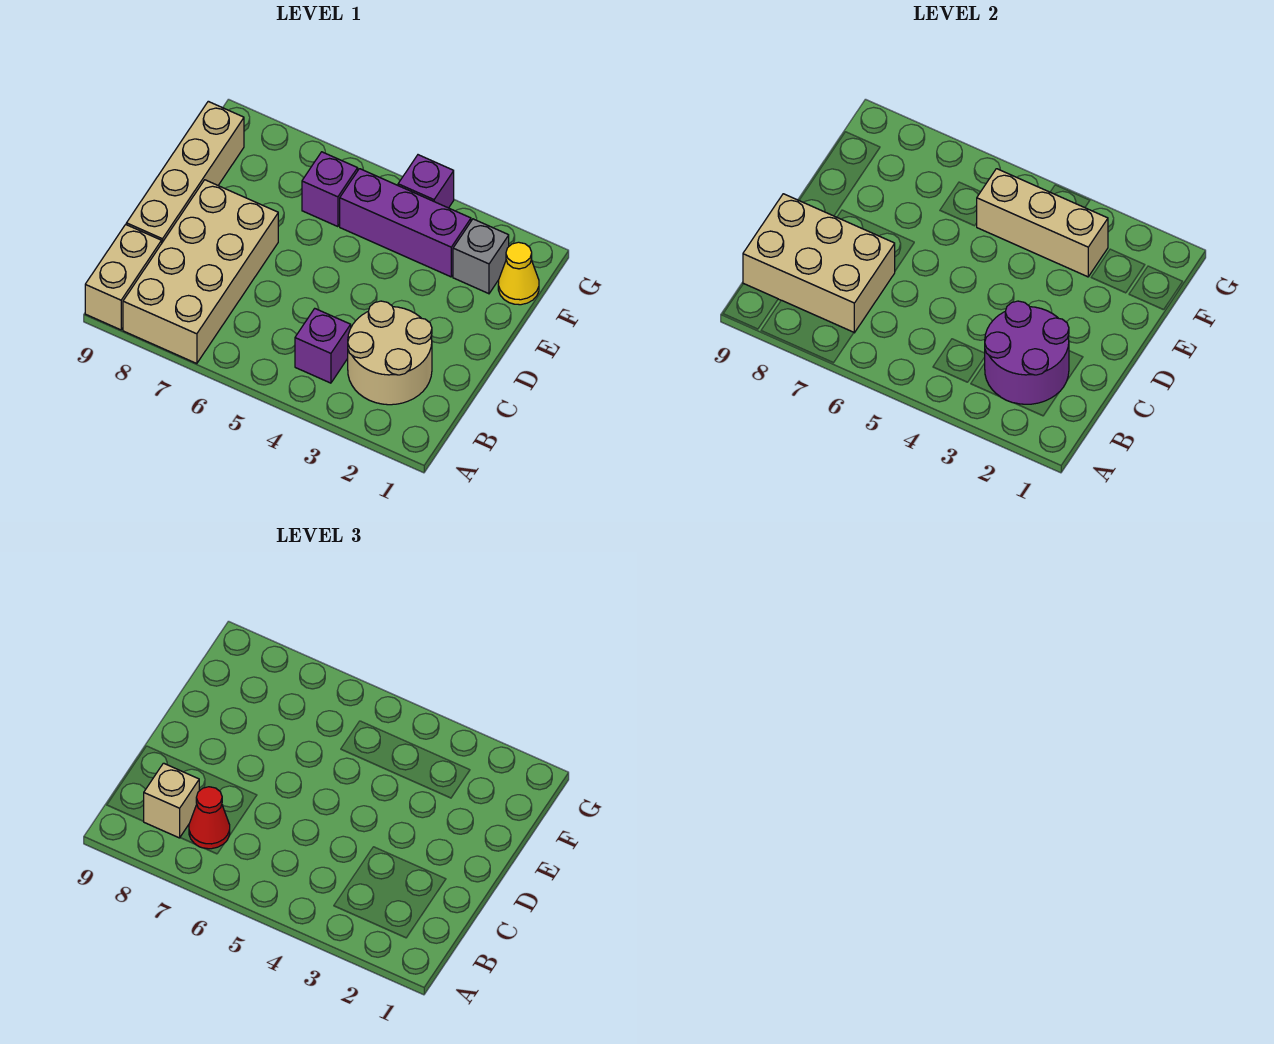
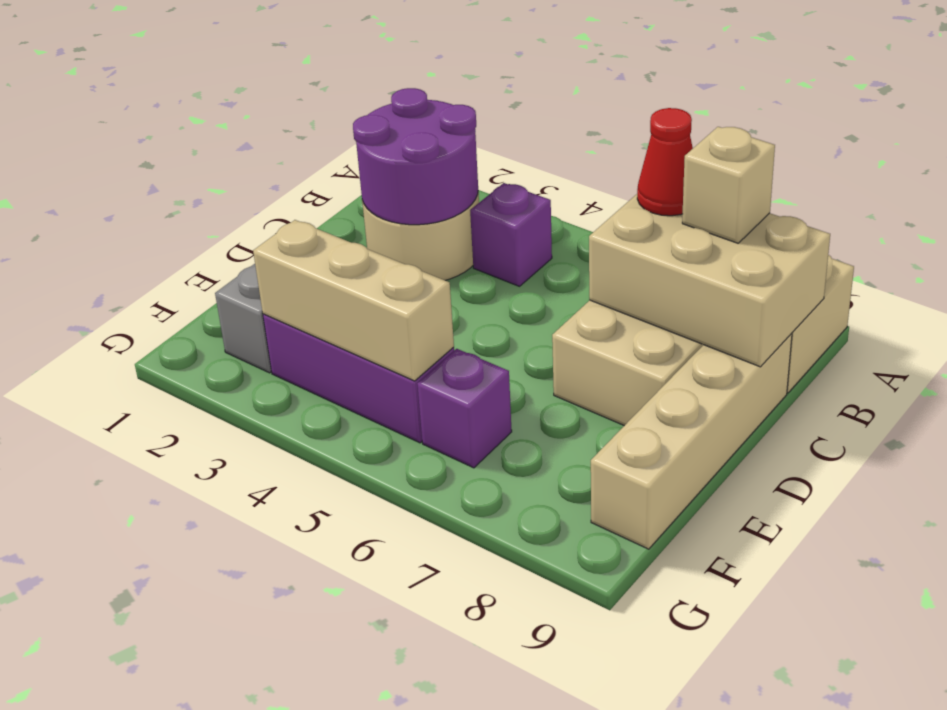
yellow 1x1 cone [498,242,539,305] -> none
purple 1x1 brick [398,155,454,208] -> none

